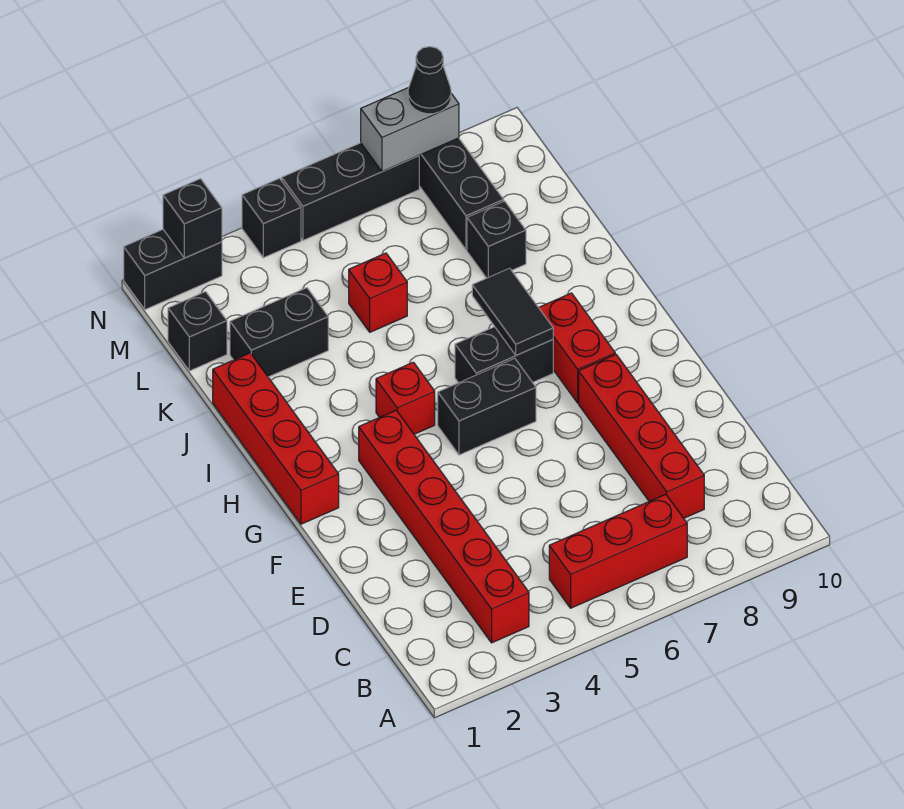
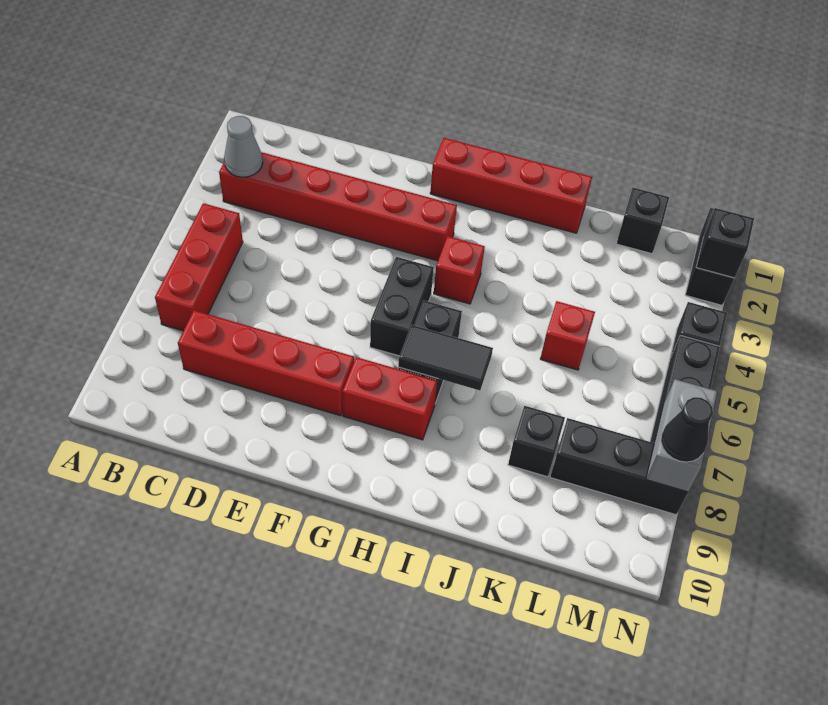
none -> grey 1x1 cone [224,116,263,177]
black 1x2 brick [230,288,328,377] -> none

